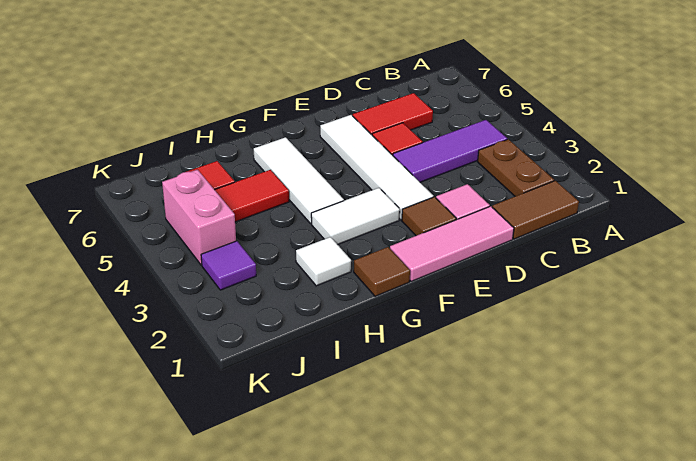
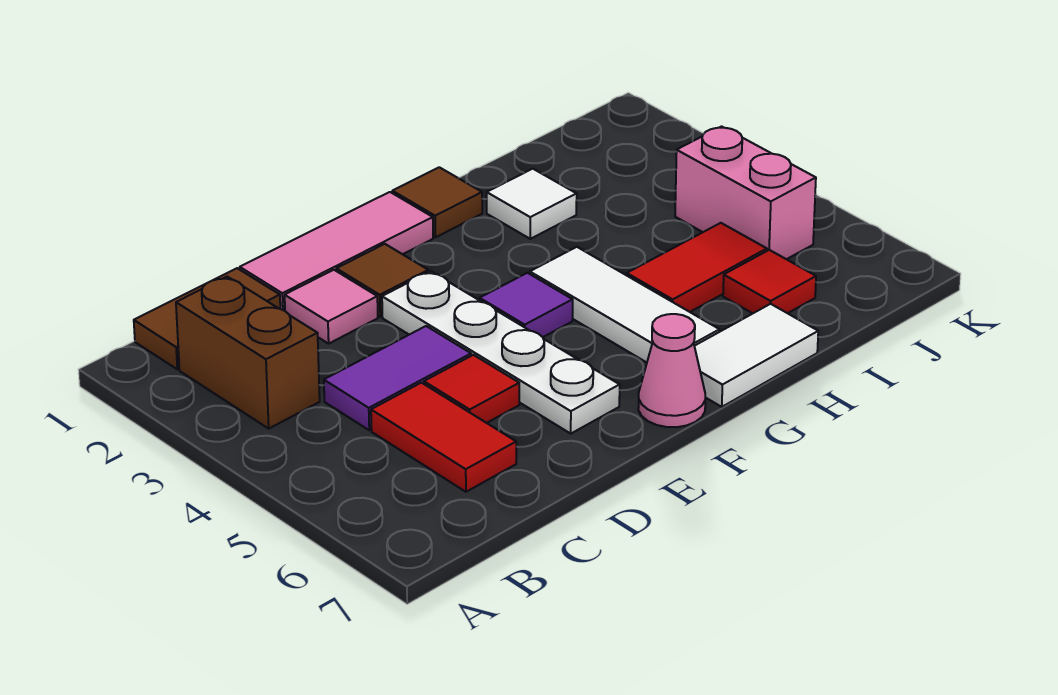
brown 1x2 plate [478,139,554,196] -> brown 1x2 brick [176,277,320,428]
purple 1x3 tile [393,120,507,182] -> purple 1x2 tile [324,326,471,430]
red 1x2 tile [353,93,433,135] -> red 1x2 tile turned to [371,383,516,492]
white 1x4 tile [320,115,433,220] -> white 1x4 plate [382,271,620,433]
white 1x2 tile [311,188,400,245] -> white 1x2 tile moved to [695,304,818,407]
none -> pink 1x1 cone [638,314,705,427]
purple 1x1 tile [201,241,256,290] -> purple 1x1 tile moved to [480,273,573,337]

